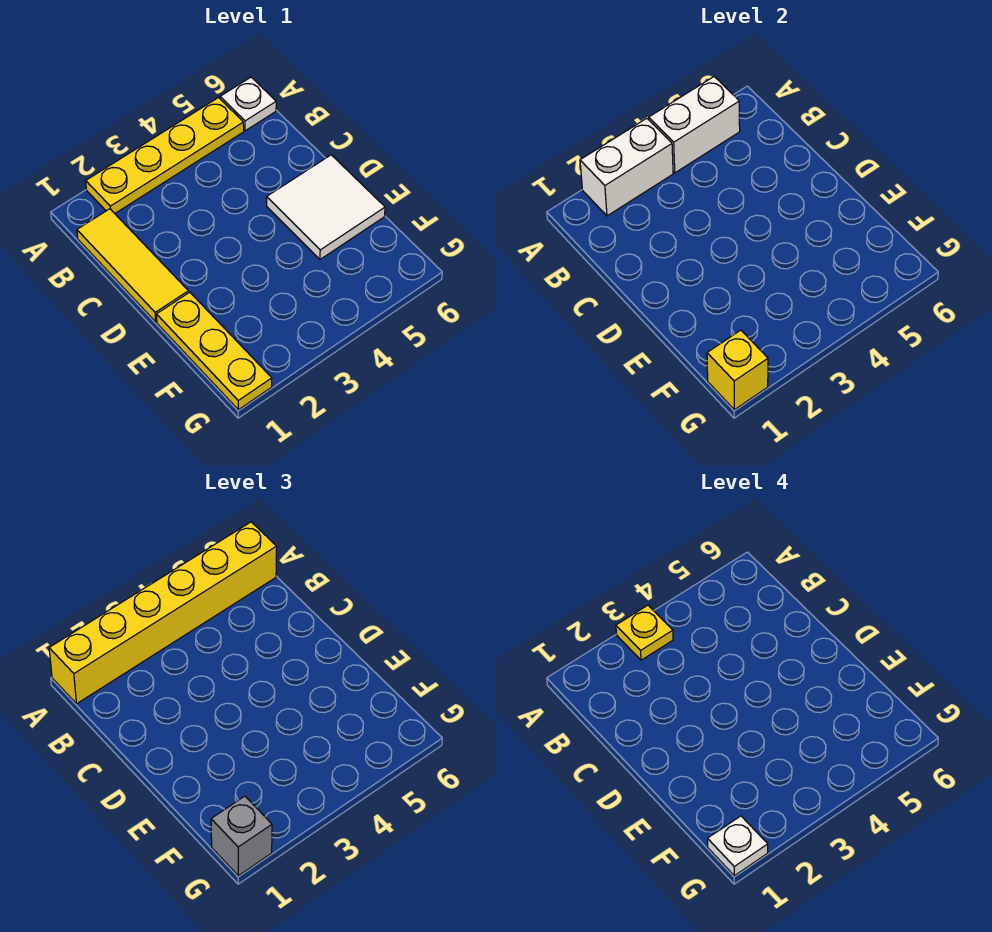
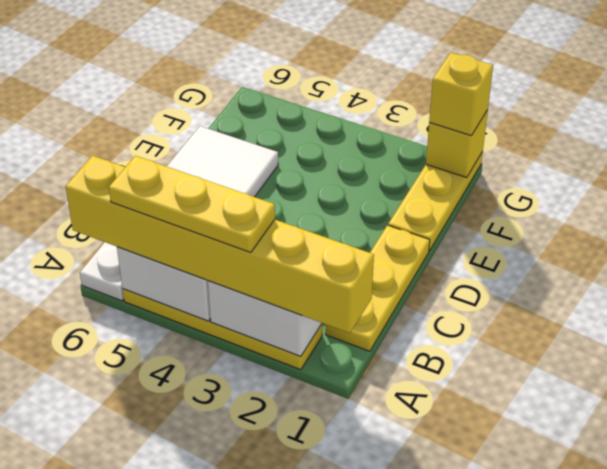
yellow 1x1 plate [616,605,673,660] -> yellow 1x3 plate [109,156,275,252]
yellow 1x3 tile [77,209,189,322] -> yellow 1x3 plate [326,225,430,351]
grey 1x1 brick [211,796,272,876] -> yellow 1x1 brick [429,52,493,136]
white 1x1 plate [708,816,768,876] -> none

